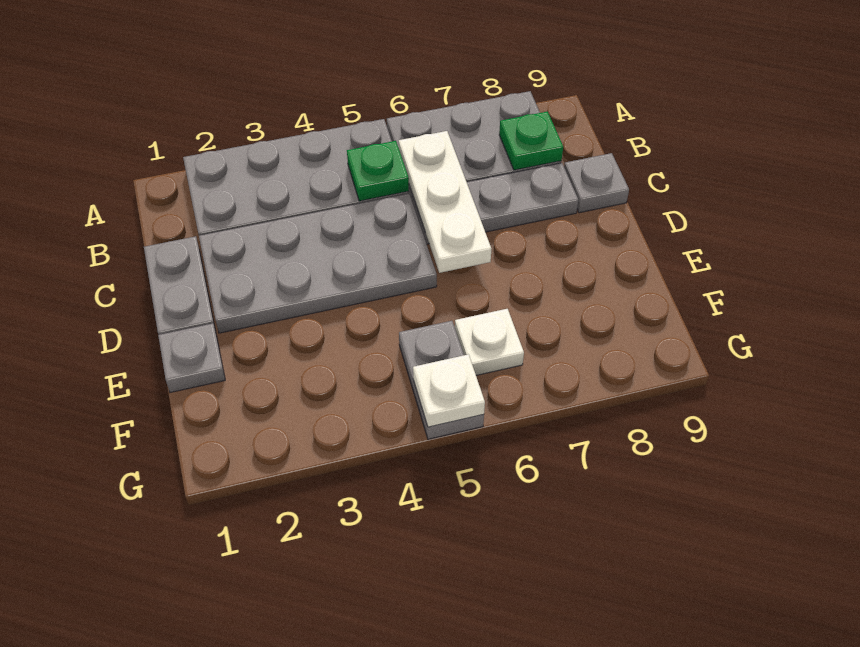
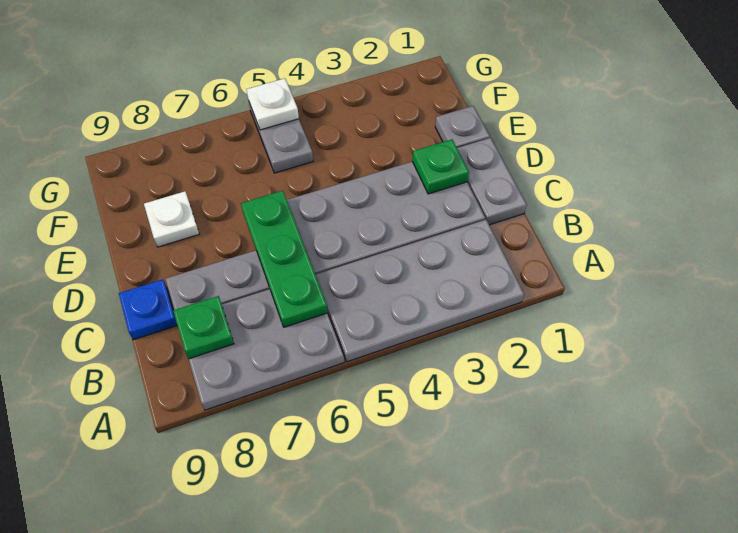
green 1x1 plate [347,141,409,201] -> green 1x1 plate moved to [412,139,469,194]
white 1x3 plate [399,131,491,273] -> green 1x3 plate [241,191,328,327]
grey 1x1 plate [564,153,629,213] -> blue 1x1 plate [119,279,177,340]
white 1x1 plate [455,309,524,375] -> white 1x1 plate moved to [144,191,199,247]

